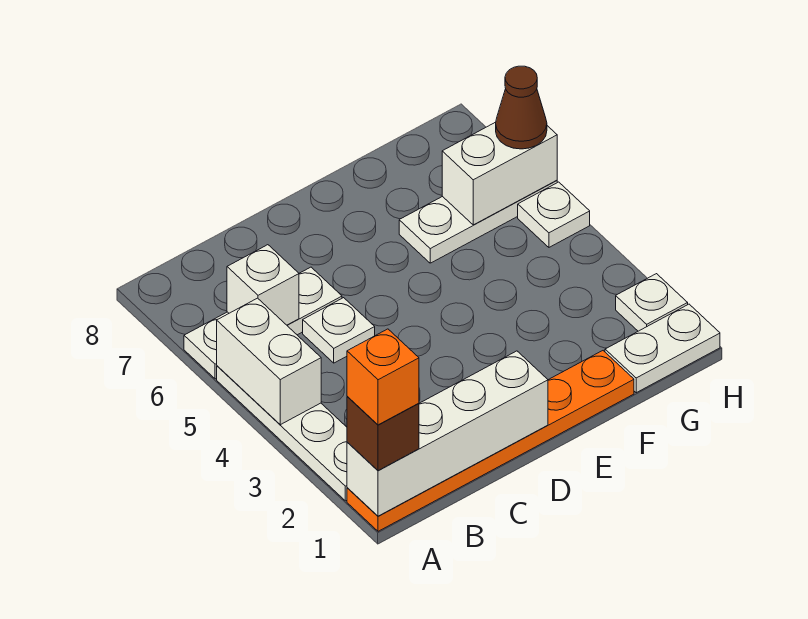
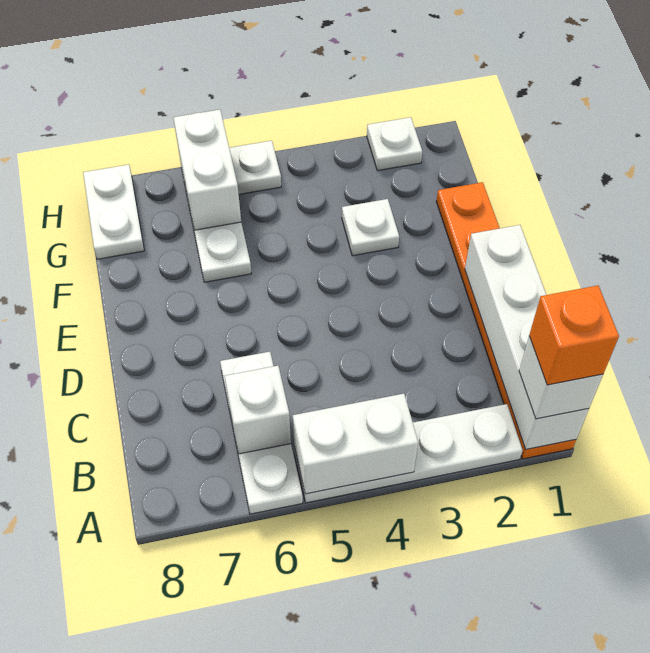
brown 1x1 brick [347,396,419,471] -> white 1x1 brick [519,336,603,419]
white 1x1 plate [303,298,375,363] -> white 1x1 plate moved to [342,199,399,256]
white 1x2 plate [605,304,720,393] -> white 1x2 plate moved to [83,165,144,259]
brown 1x1 cone [496,66,547,149] -> none

